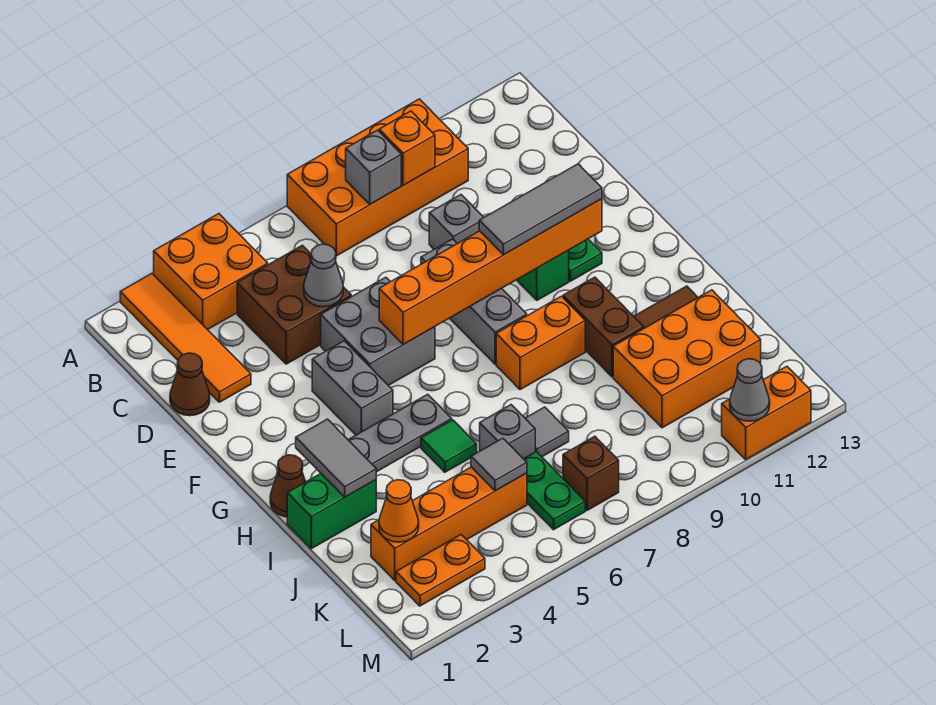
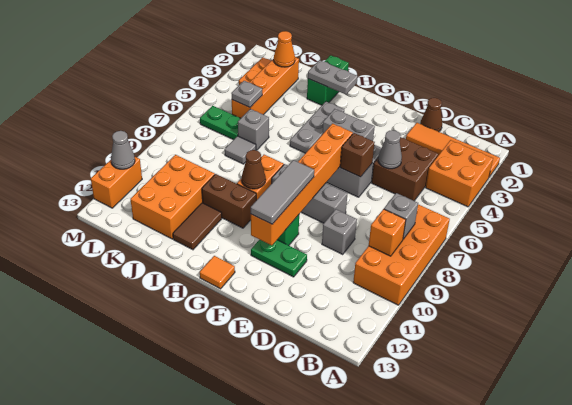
none -> orange 1x1 tile [200,256,235,289]
brown 1x1 cone [270,455,305,517] -> brown 1x1 cone moved to [242,150,266,189]
grey 1x2 tile [296,419,376,497] -> grey 1x2 plate [308,60,358,94]
green 1x1 tile [421,420,477,472] -> none
grey 1x1 tile [471,438,527,491] -> grey 1x1 plate [231,81,262,108]
brown 1x1 brick [563,436,619,510] -> brown 1x1 brick moved to [340,133,375,177]

